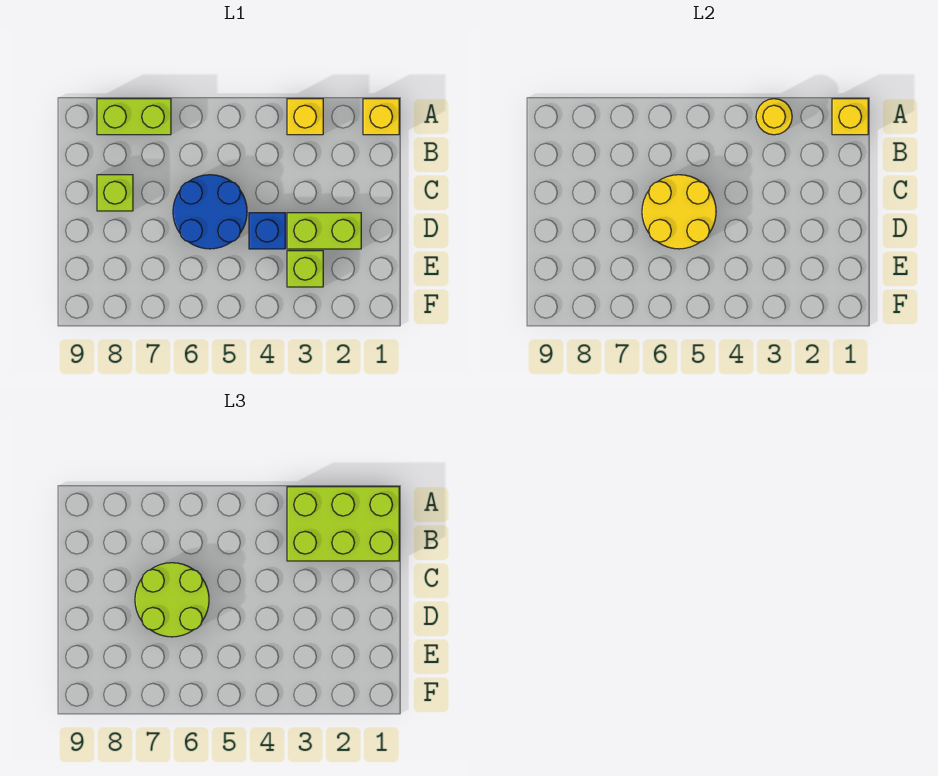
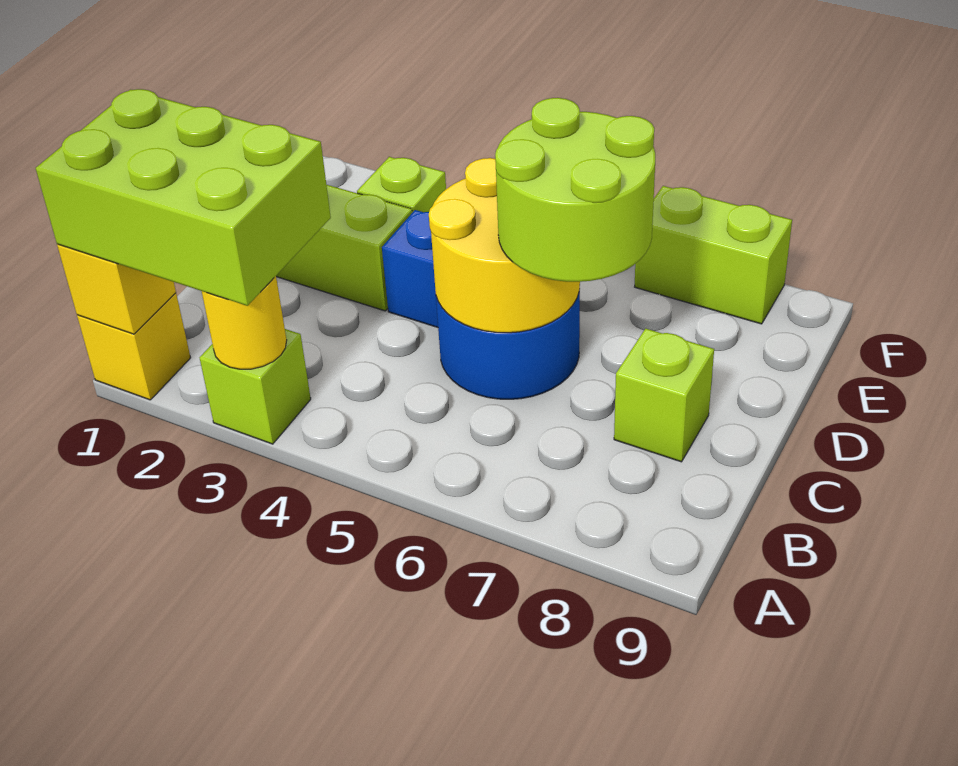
yellow 1x1 brick [287,99,323,135] -> lime 1x1 brick [200,329,311,444]
lime 1x2 brick [97,99,171,135] -> lime 1x2 brick moved to [635,186,792,324]

